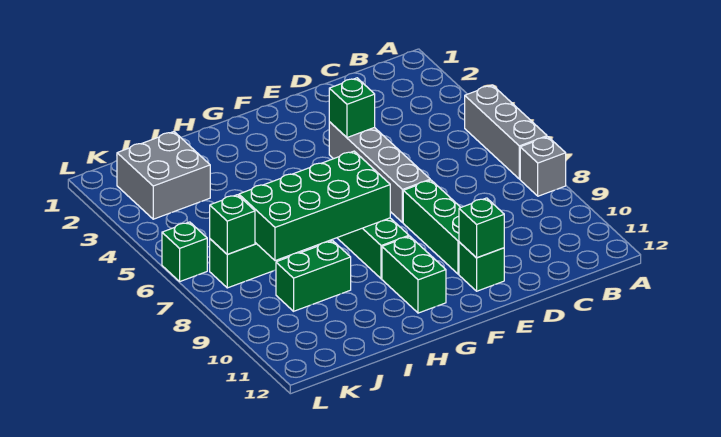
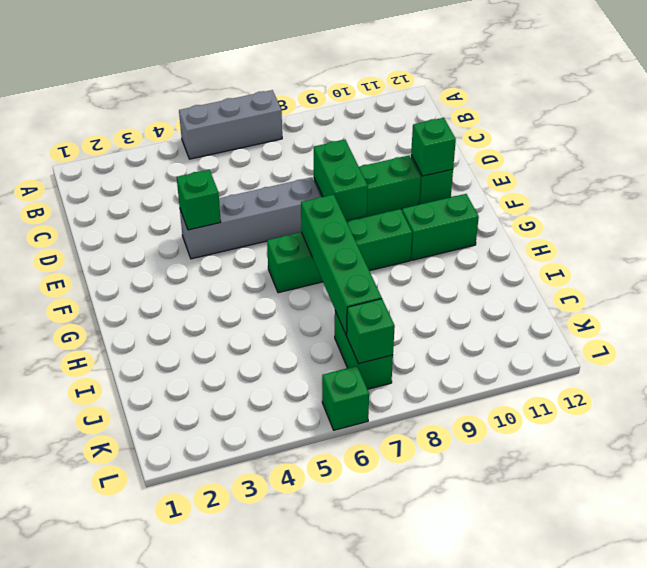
grey 1x1 brick [520,137,566,196] -> none
green 2x4 brick [239,151,390,261] -> green 1x4 brick [301,195,382,335]
green 1x2 brick [276,241,351,311] -> green 1x2 brick moved to [314,140,368,220]
grey 2x2 brick [117,132,210,219] -> none

